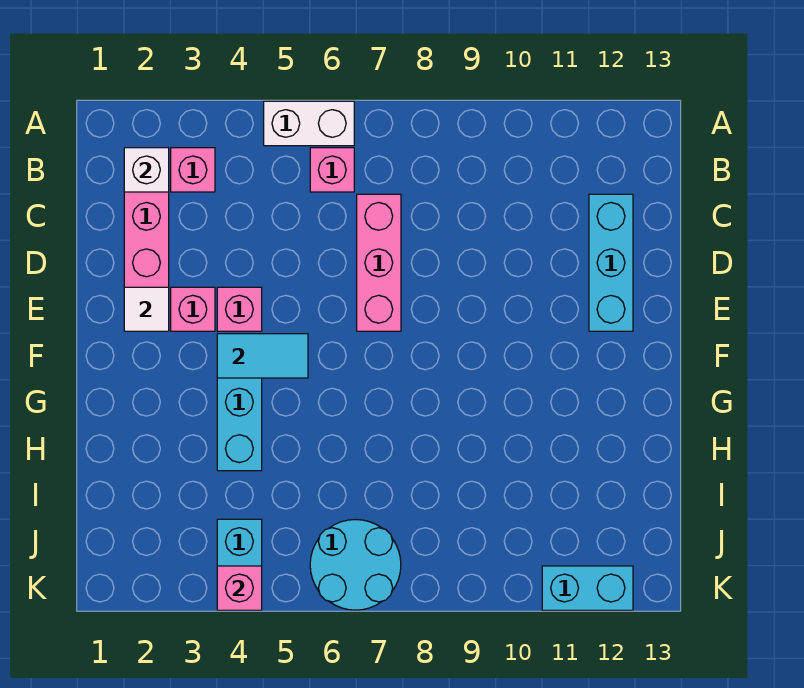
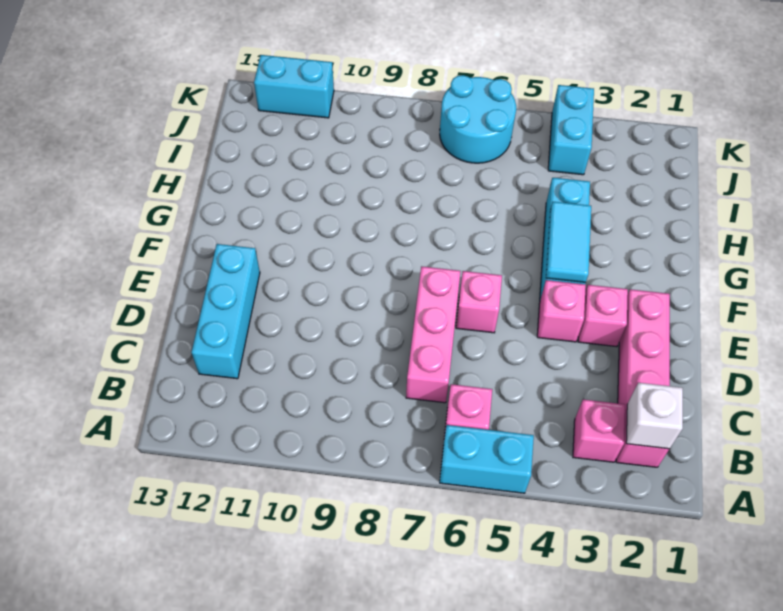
white 1x2 brick [264,101,354,146] -> cyan 1x2 brick [440,425,534,493]
white 1x1 tile [124,287,169,331] -> none
cyan 1x2 tile [217,334,308,378] -> cyan 1x2 tile turned to [546,202,591,283]
pink 1x1 brick [217,566,262,610] -> pink 1x1 brick moved to [456,271,502,333]

